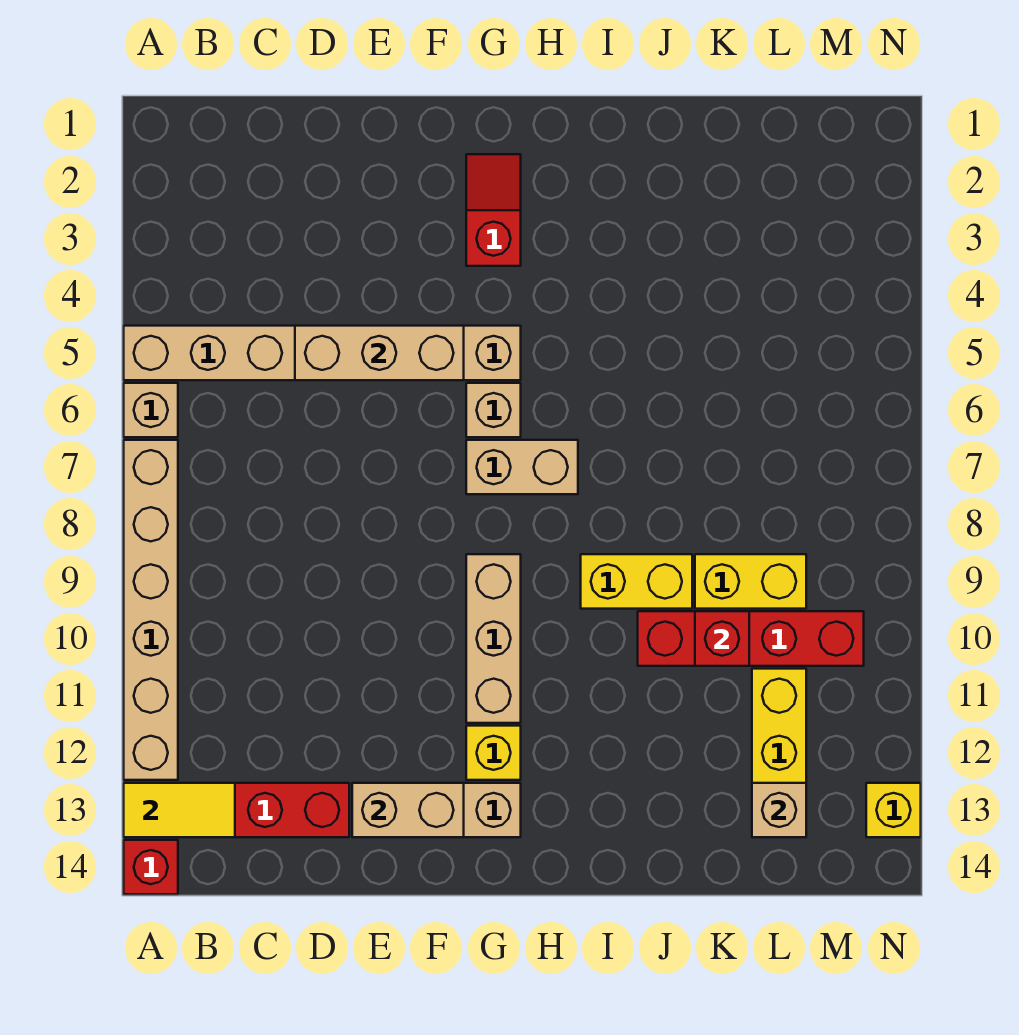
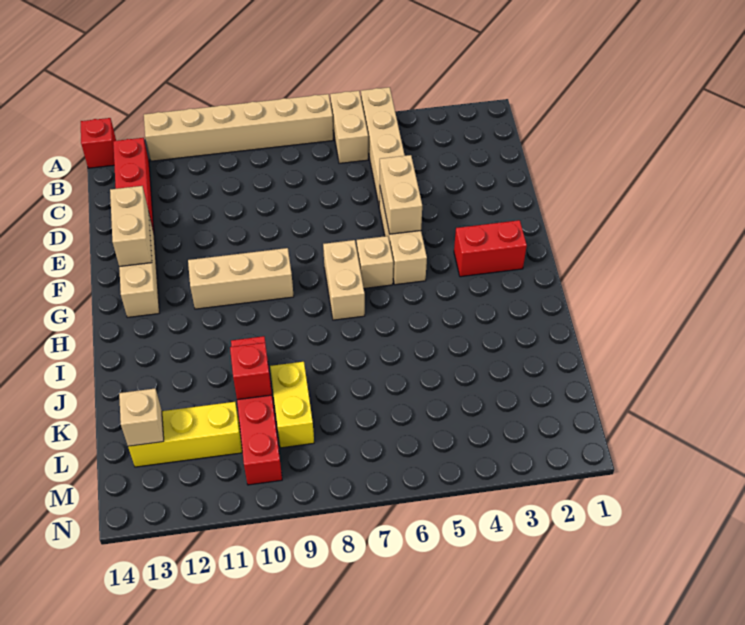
tan 1x1 brick [124,383,178,437] -> tan 1x2 brick [330,91,368,163]
yellow 1x2 tile [124,783,235,837] -> none
tan 1x3 brick [295,326,464,380] -> tan 1x2 brick [379,155,422,234]
red 1x2 slope [466,154,521,266] -> red 1x2 brick [454,220,527,277]
yellow 1x1 brick [466,726,521,780] -> none
yellow 1x2 brick [581,554,692,609] -> none
yellow 1x1 brick [866,783,921,837] -> none

